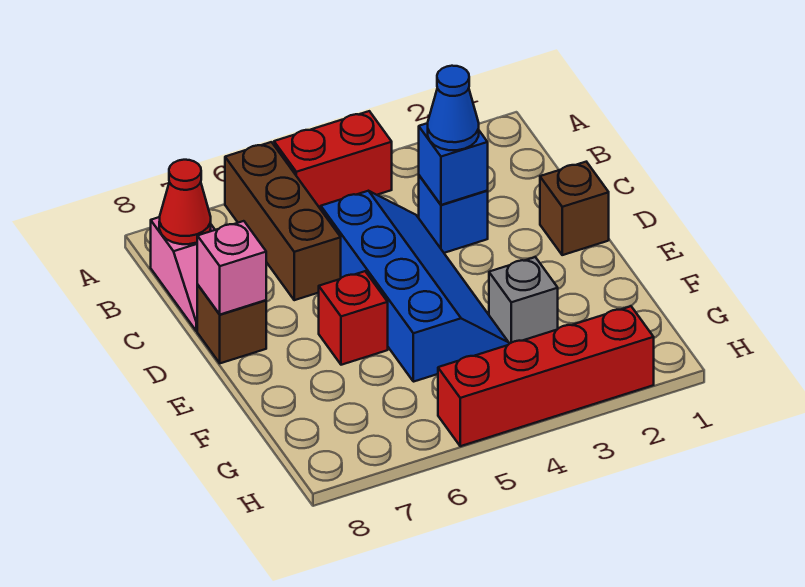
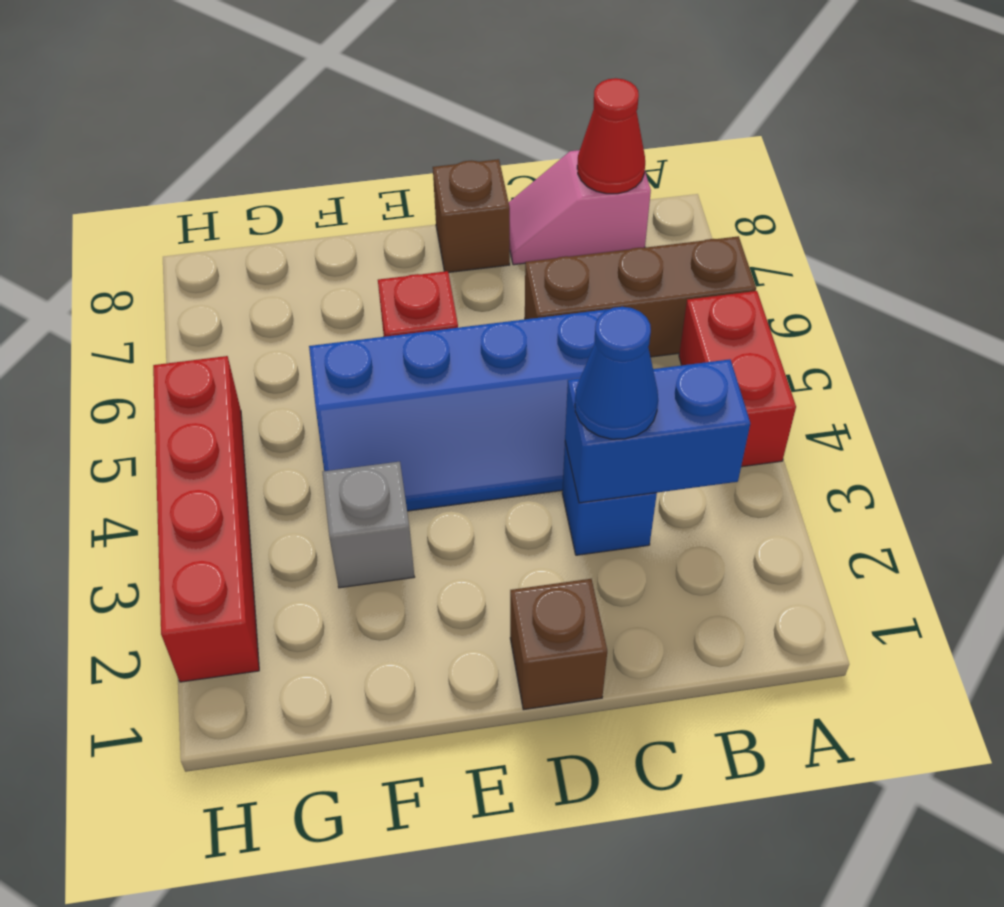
blue 1x1 brick [419,123,488,205] -> blue 1x2 brick [565,359,750,503]
pink 1x1 brick [197,221,266,314] -> none

